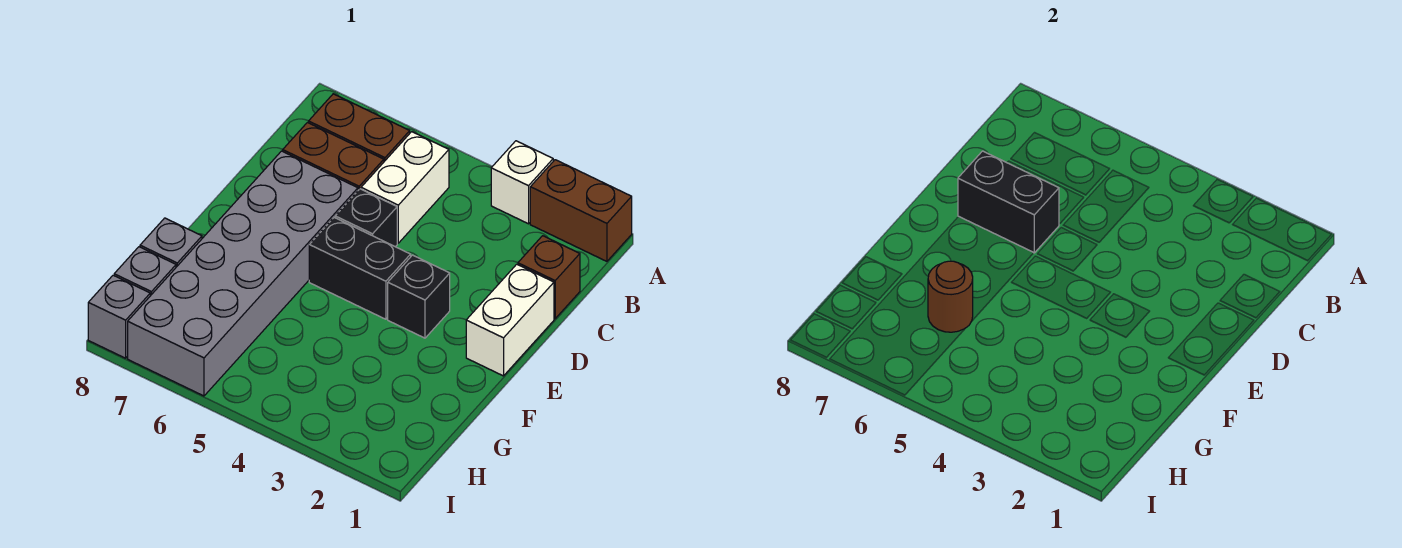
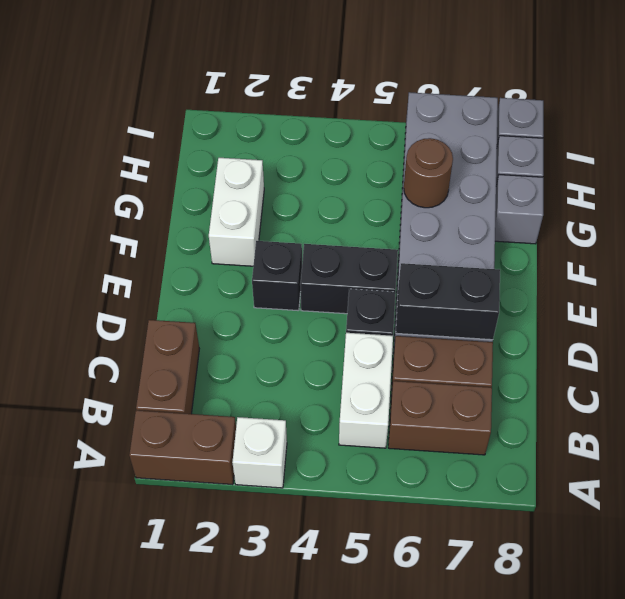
brown 1x1 brick [518,236,580,319] -> brown 1x2 brick [136,320,199,414]
white 1x2 brick [466,264,554,376] -> white 1x2 brick moved to [209,158,264,266]

